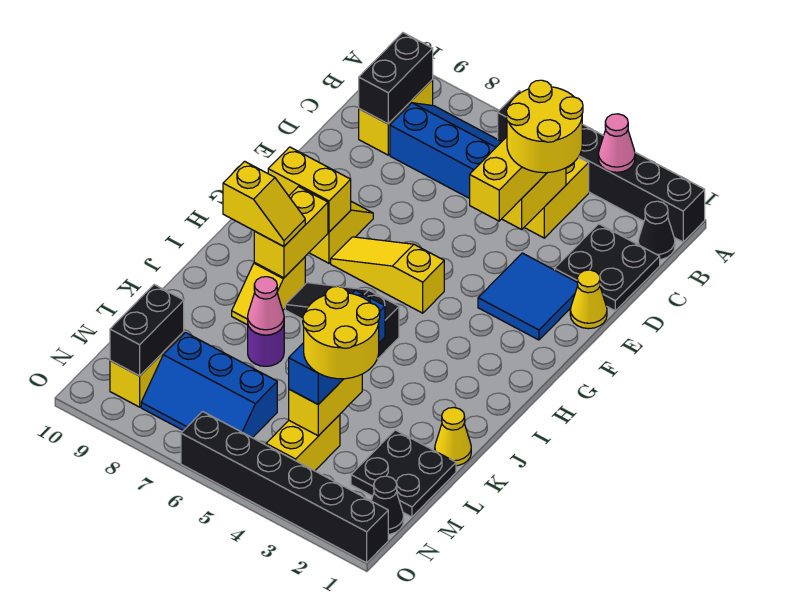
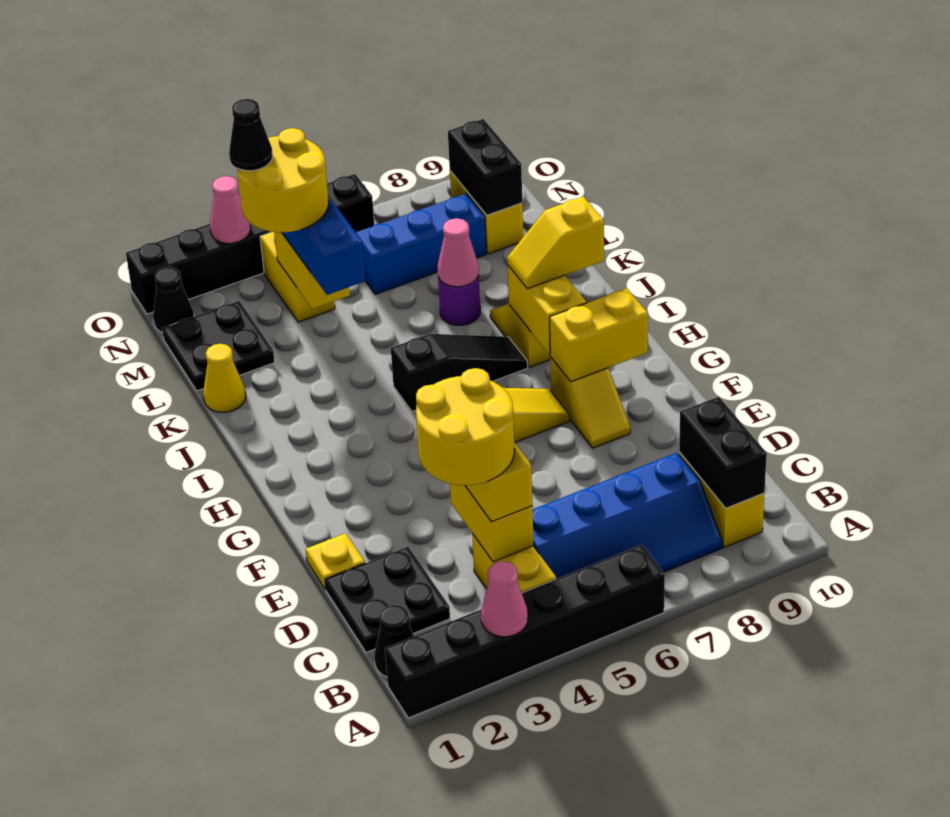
yellow 1x1 cone [570,270,607,329] -> yellow 1x1 plate [306,533,365,590]
blue 2x2 tile [478,253,578,340] -> none
none -> black 1x1 cone [229,99,273,171]
none -> pink 1x1 cone [210,176,251,243]

